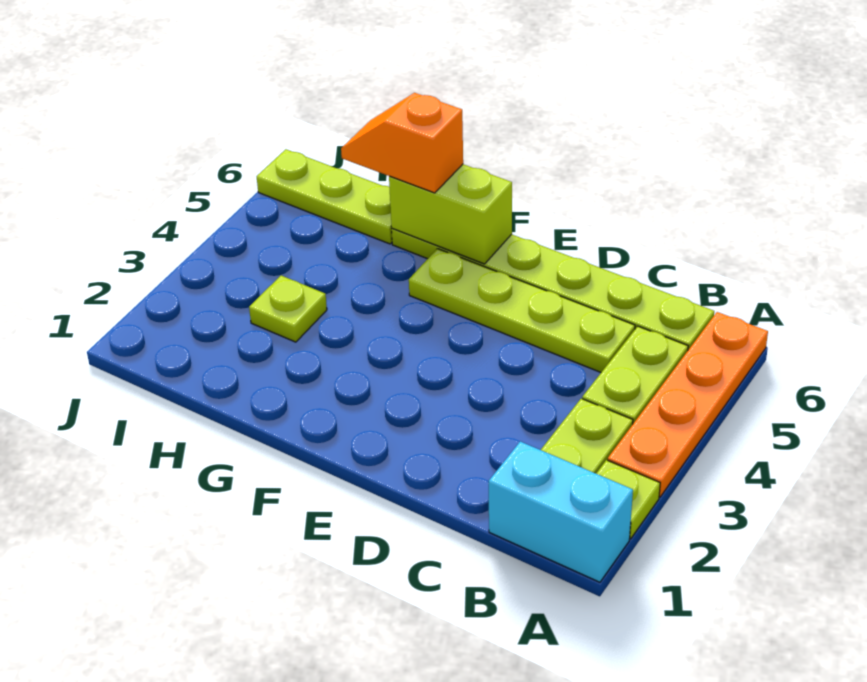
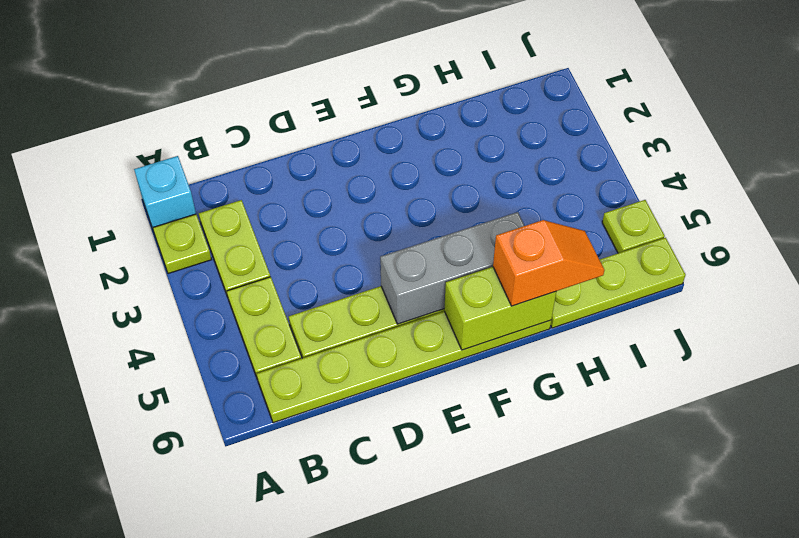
cyan 1x2 brick [489,441,633,582] -> cyan 1x1 brick [134,156,196,231]
orange 1x4 plate [608,312,768,497] -> none
none -> grey 1x3 brick [380,212,524,324]
lime 1x1 plate [249,276,327,342] -> lime 1x1 plate moved to [602,200,665,253]

